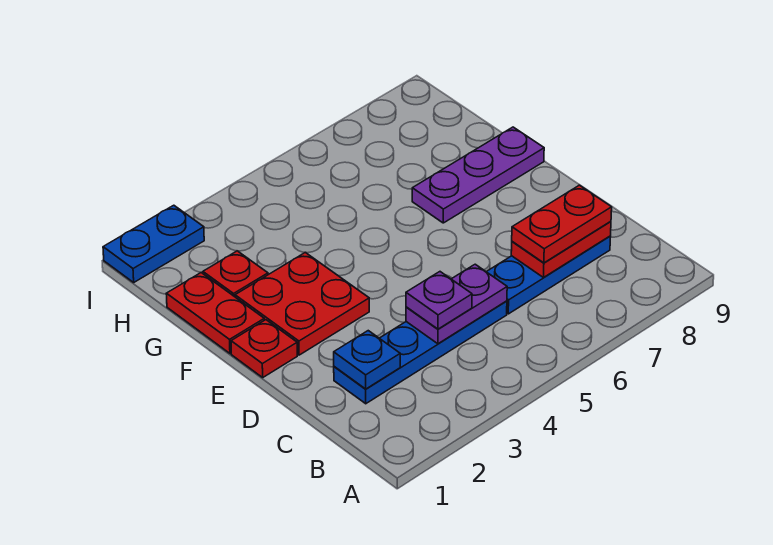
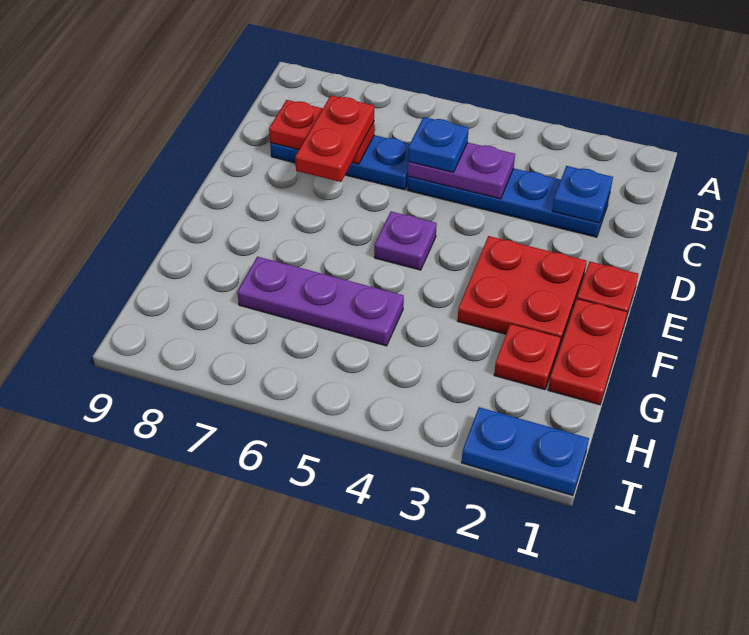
purple 1x1 plate [406,272,472,329] -> purple 1x1 plate moved to [374,212,437,270]
none -> blue 1x1 plate [408,117,469,172]
red 1x2 plate [512,185,612,263] -> red 1x2 plate turned to [295,95,374,182]
purple 1x3 plate [412,127,544,223] -> purple 1x3 plate moved to [237,257,404,346]

